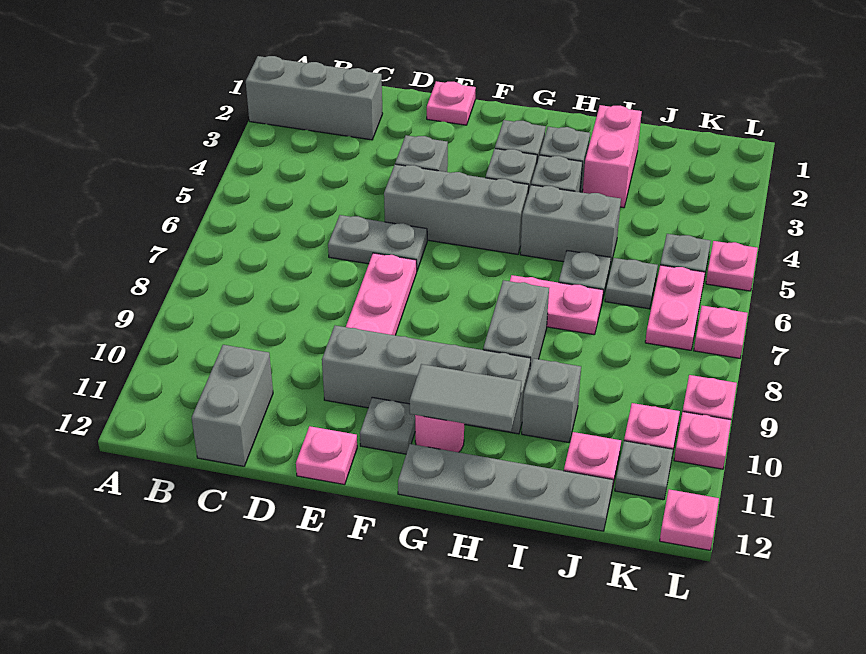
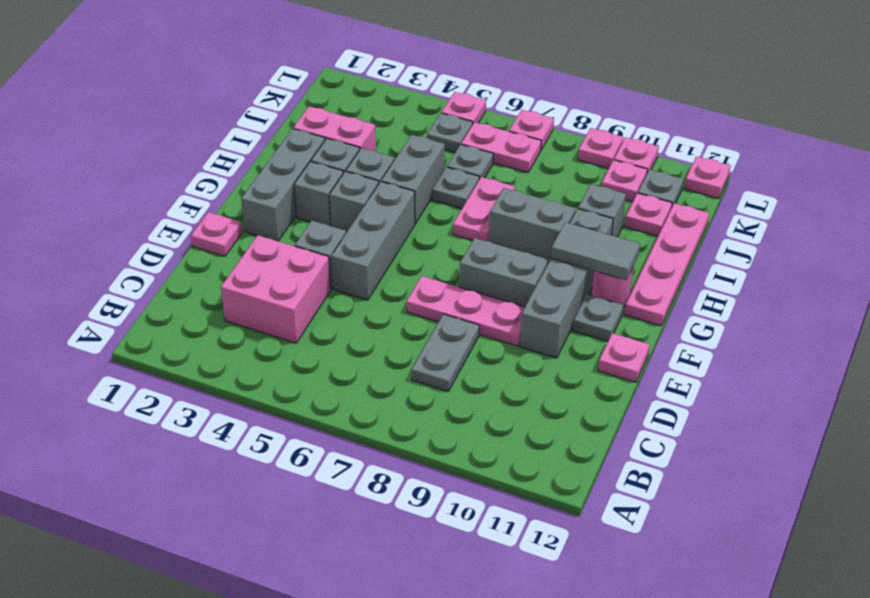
grey 1x3 brick [246,56,383,140] -> grey 1x3 brick moved to [241,129,325,241]
none -> pink 2x2 brick [221,235,331,343]
grey 1x2 brick [192,345,273,466] -> grey 1x2 brick moved to [459,238,548,307]
grey 1x2 plate [328,215,427,270] -> grey 1x2 plate moved to [411,314,479,391]
grey 1x2 tile [410,364,521,431] -> grey 1x2 tile turned to [551,222,640,280]
grey 1x4 plate [398,444,613,531] -> pink 1x4 plate [625,203,709,326]

